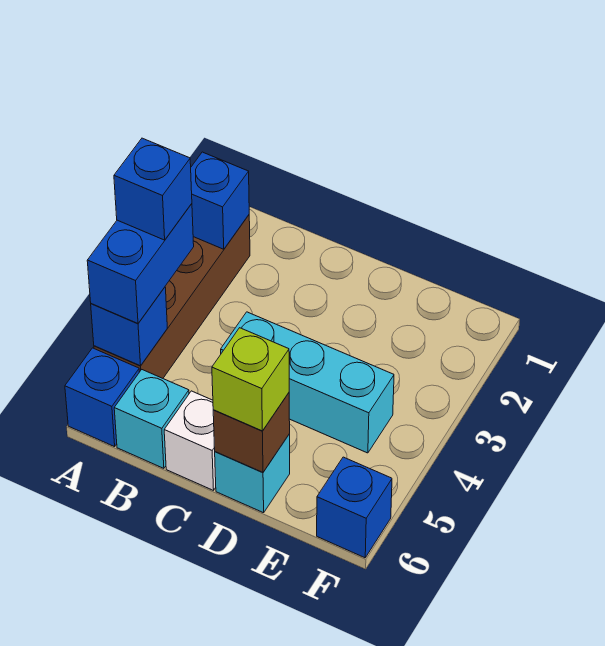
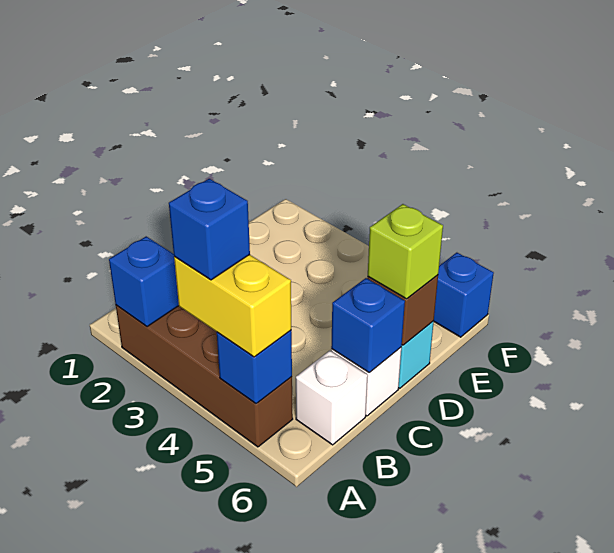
blue 1x2 brick [87,204,194,323] -> yellow 1x2 brick [174,255,291,357]
blue 1x1 brick [65,348,139,447] -> blue 1x1 brick moved to [331,278,405,372]
cyan 1x1 brick [114,370,189,468] -> white 1x1 brick [296,351,368,445]
cyan 1x3 brick [221,312,394,453] -> none

